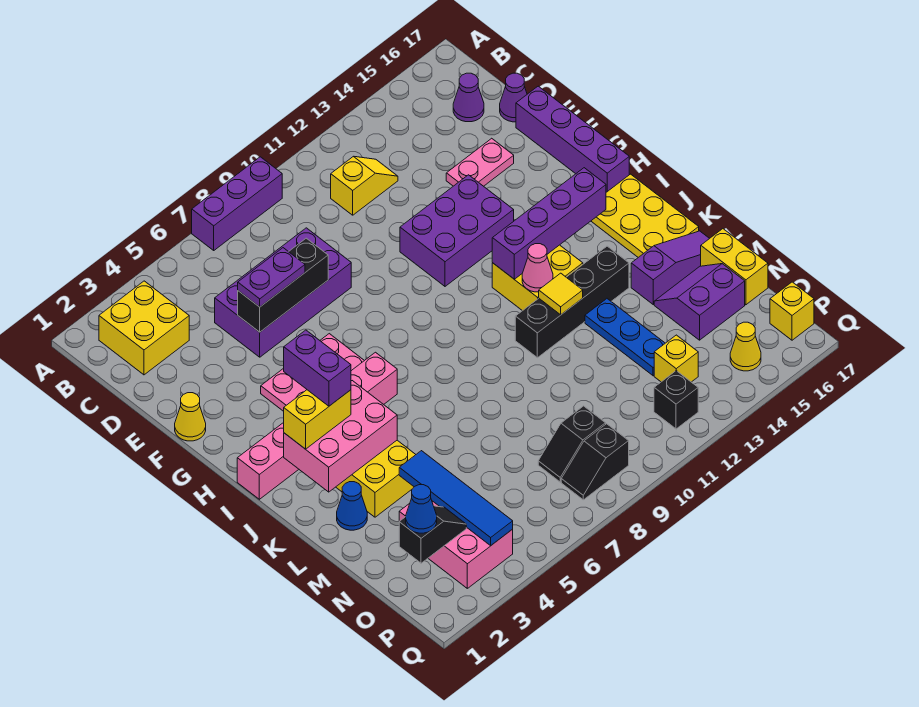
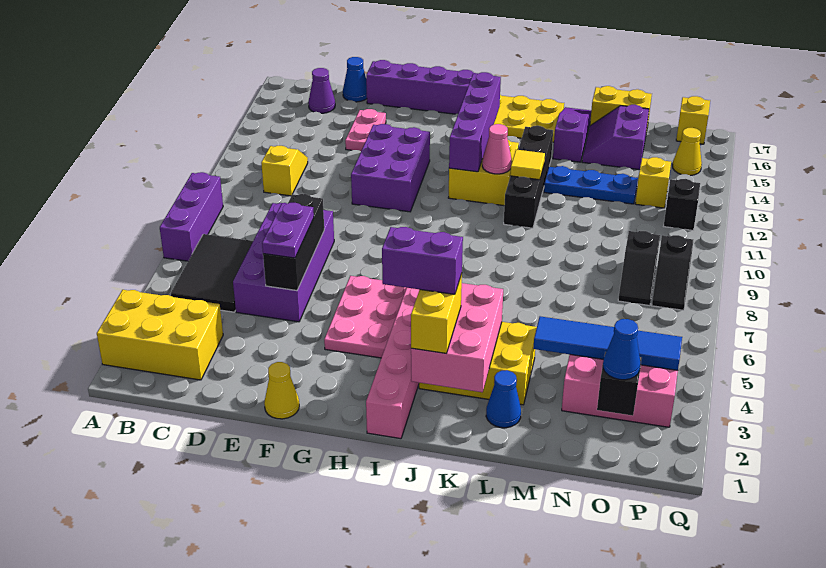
yellow 2x2 brick [99,281,189,375] -> yellow 2x3 brick [97,290,223,380]
none -> black 2x3 tile [171,234,253,312]
purple 1x1 cone [500,73,527,122] -> blue 1x1 cone [343,57,367,102]

